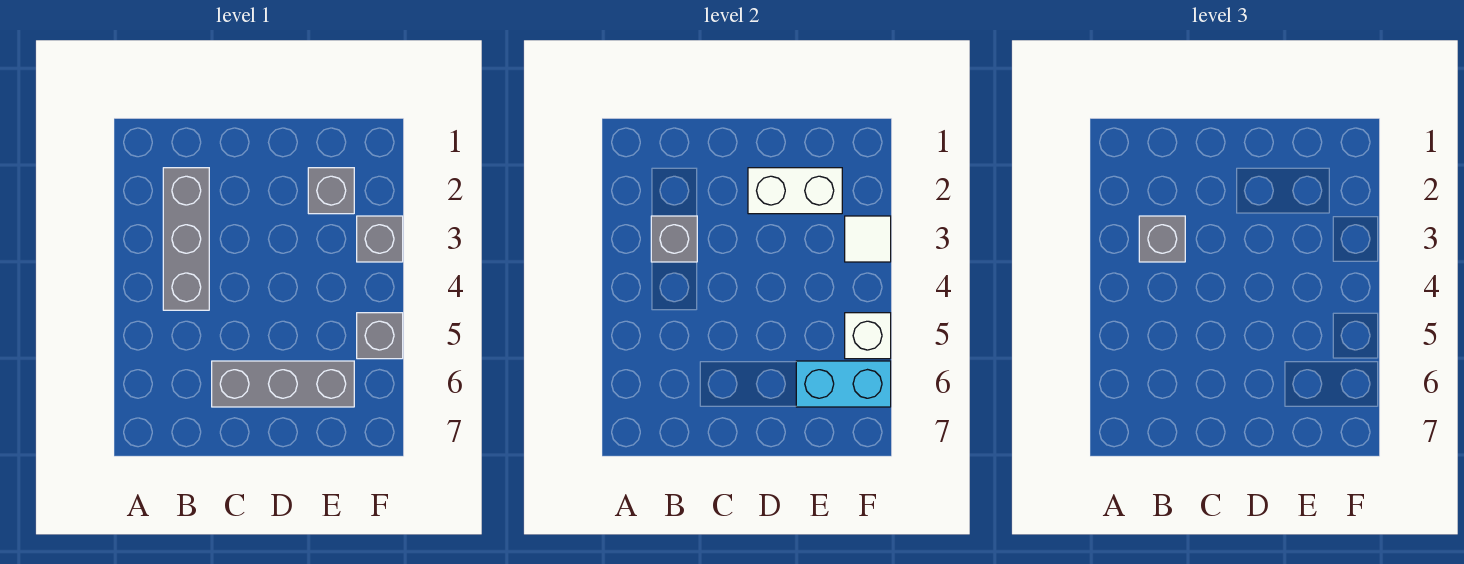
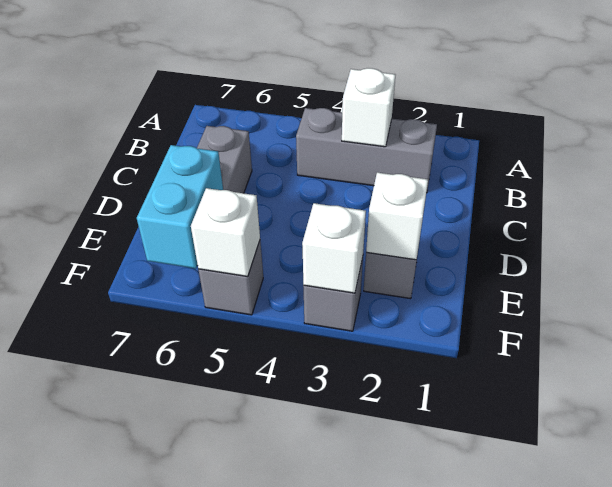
grey 1x1 brick [651,216,697,262] -> white 1x1 brick [342,68,395,147]
grey 1x1 brick [1139,216,1185,262] -> none
white 1x2 brick [748,168,842,214] -> white 1x1 brick [366,173,428,260]
white 1x1 tile [845,216,891,262] -> white 1x1 brick [302,203,366,293]

